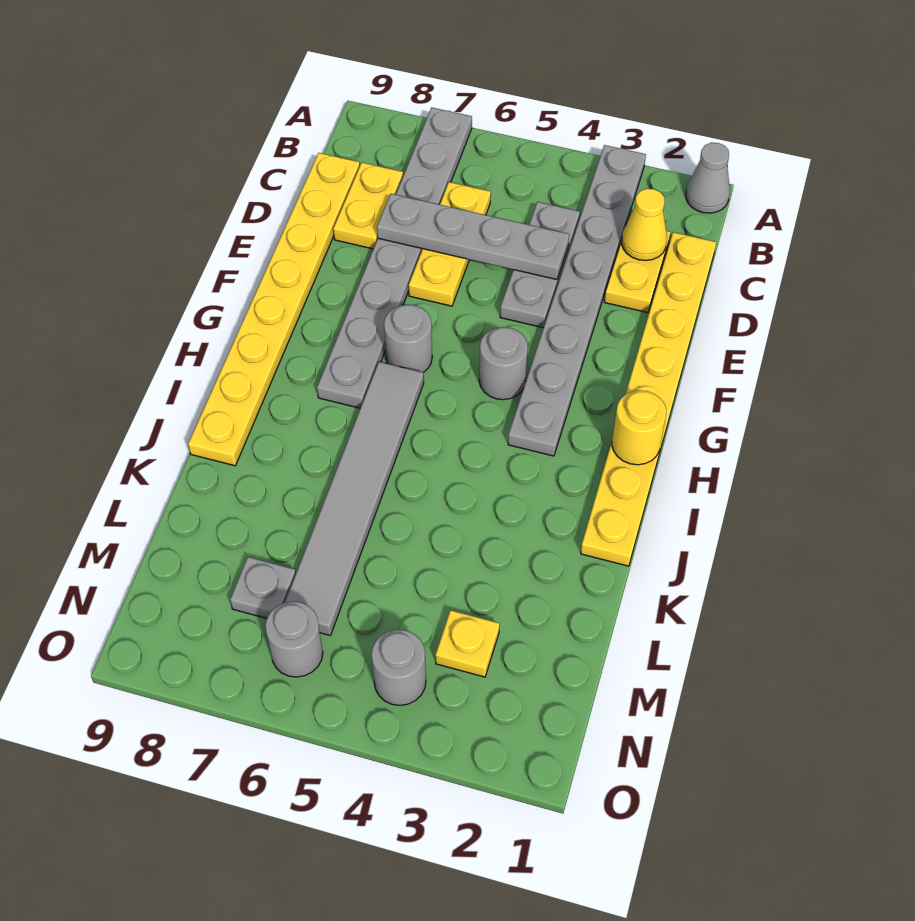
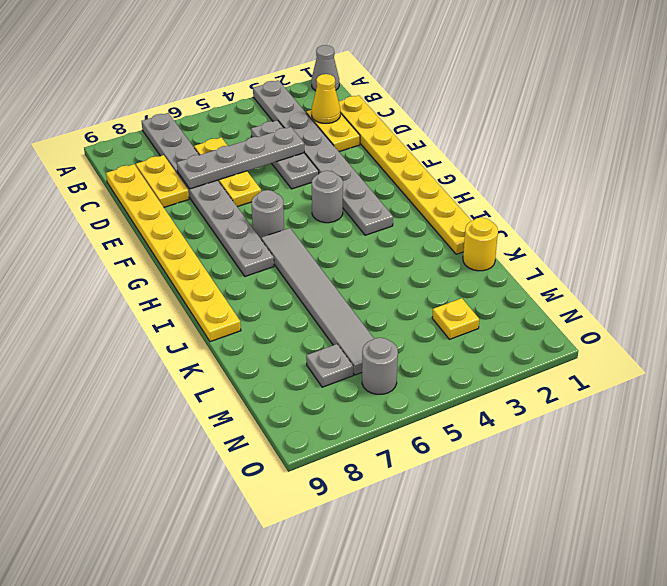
yellow 1x1 round brick [612,390,666,465] -> yellow 1x1 round brick moved to [463,218,498,271]
grey 1x1 round brick [371,630,426,705] -> none

